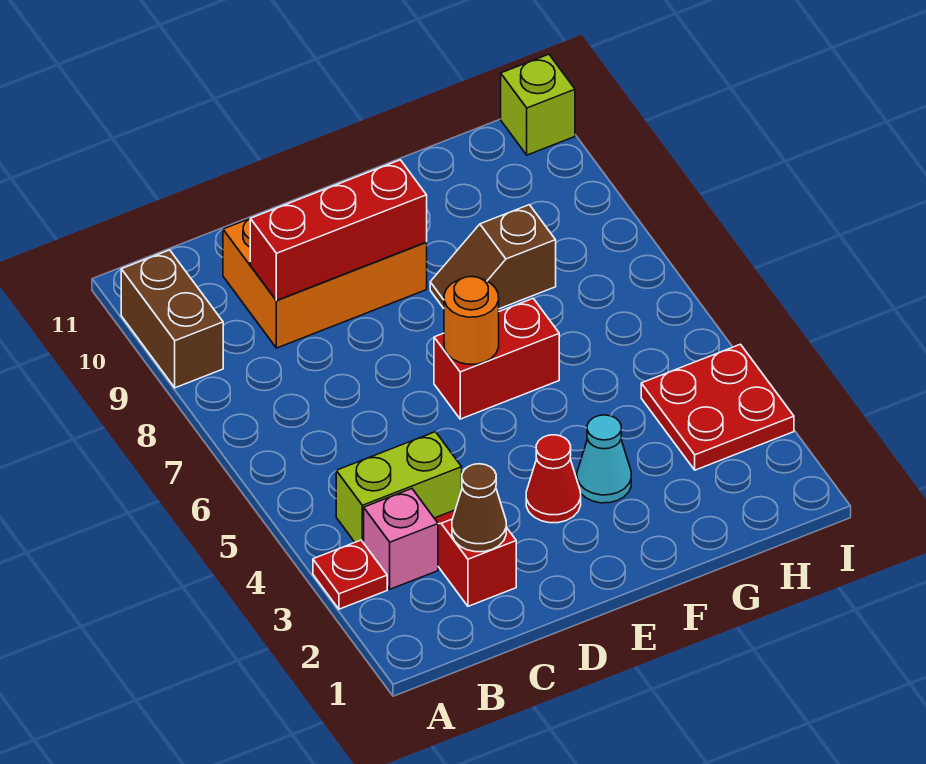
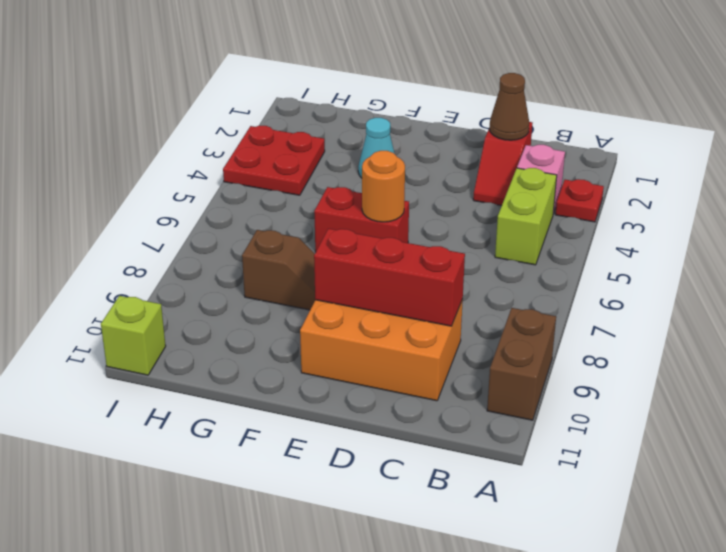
lime 1x2 brick [336,432,462,543] -> lime 1x2 brick turned to [495,168,557,265]
red 1x1 cone [526,435,581,523] -> none

